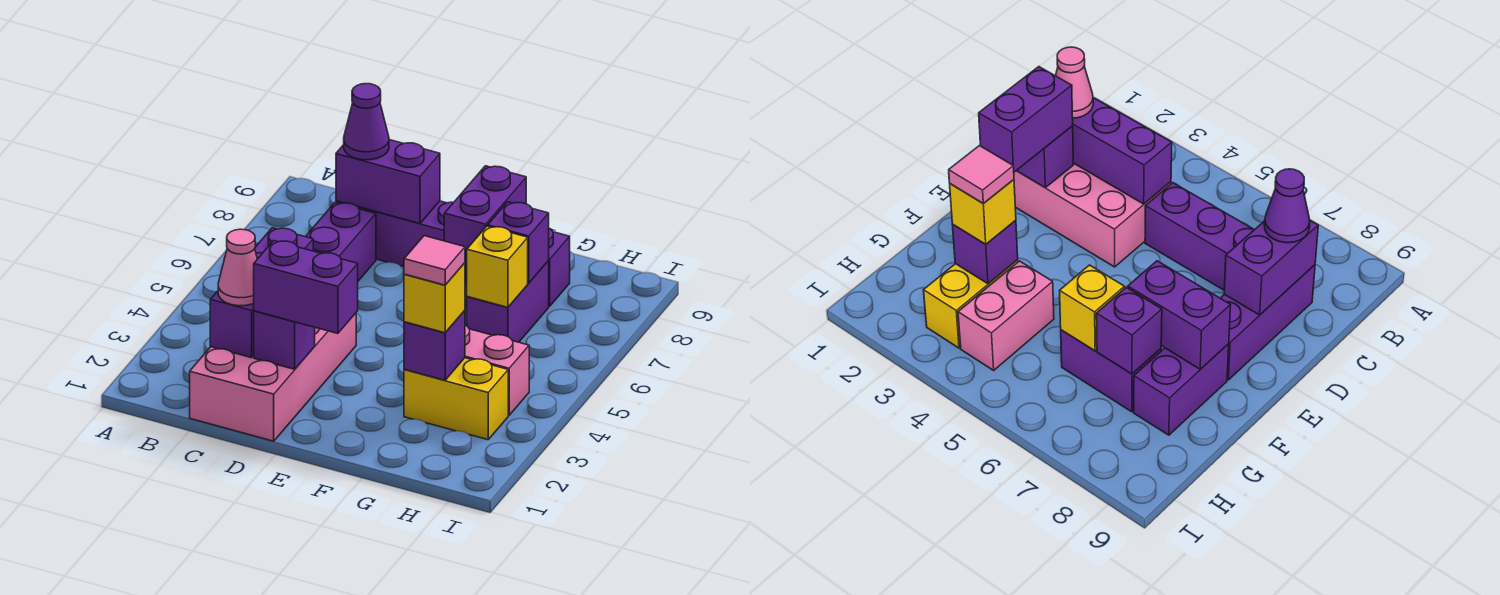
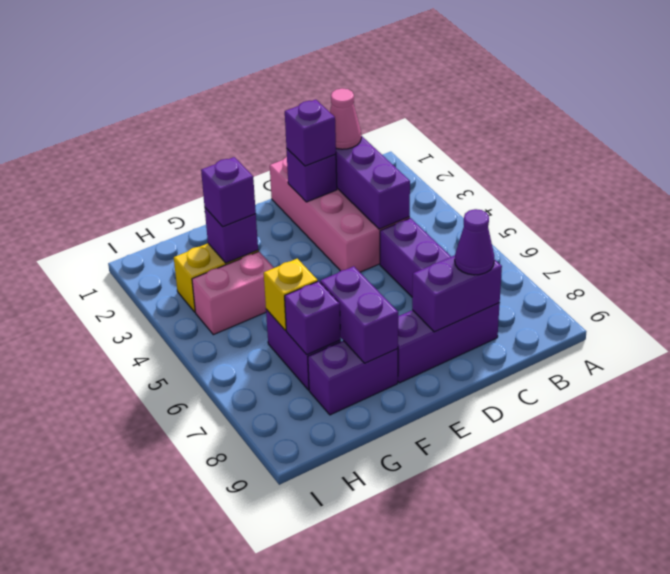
purple 1x2 brick [254,241,358,334] -> purple 1x1 brick [285,100,336,166]
yellow 1x1 brick [404,263,465,333] -> purple 1x1 brick [201,157,256,227]
pink 1x1 tile [404,236,465,285] -> none

